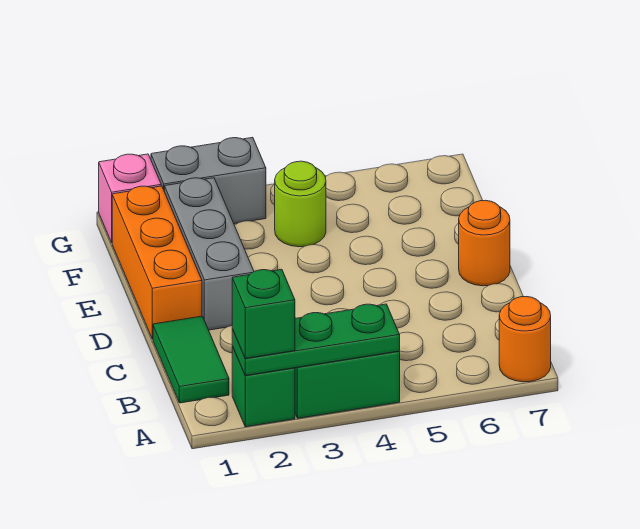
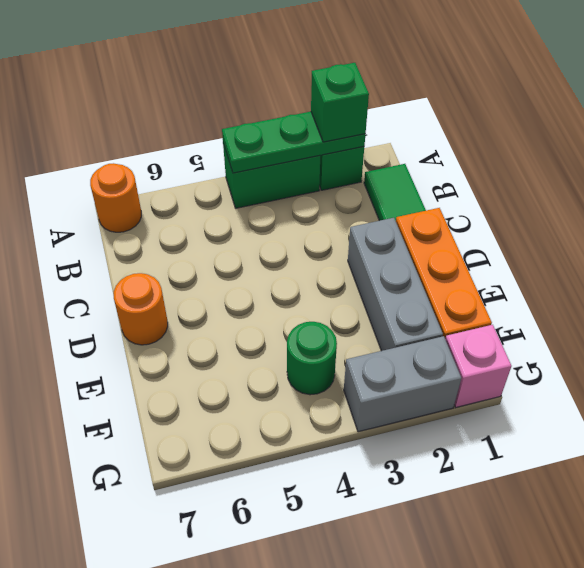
lime 1x1 round brick [275,161,326,247] -> green 1x1 round brick [287,322,337,395]

